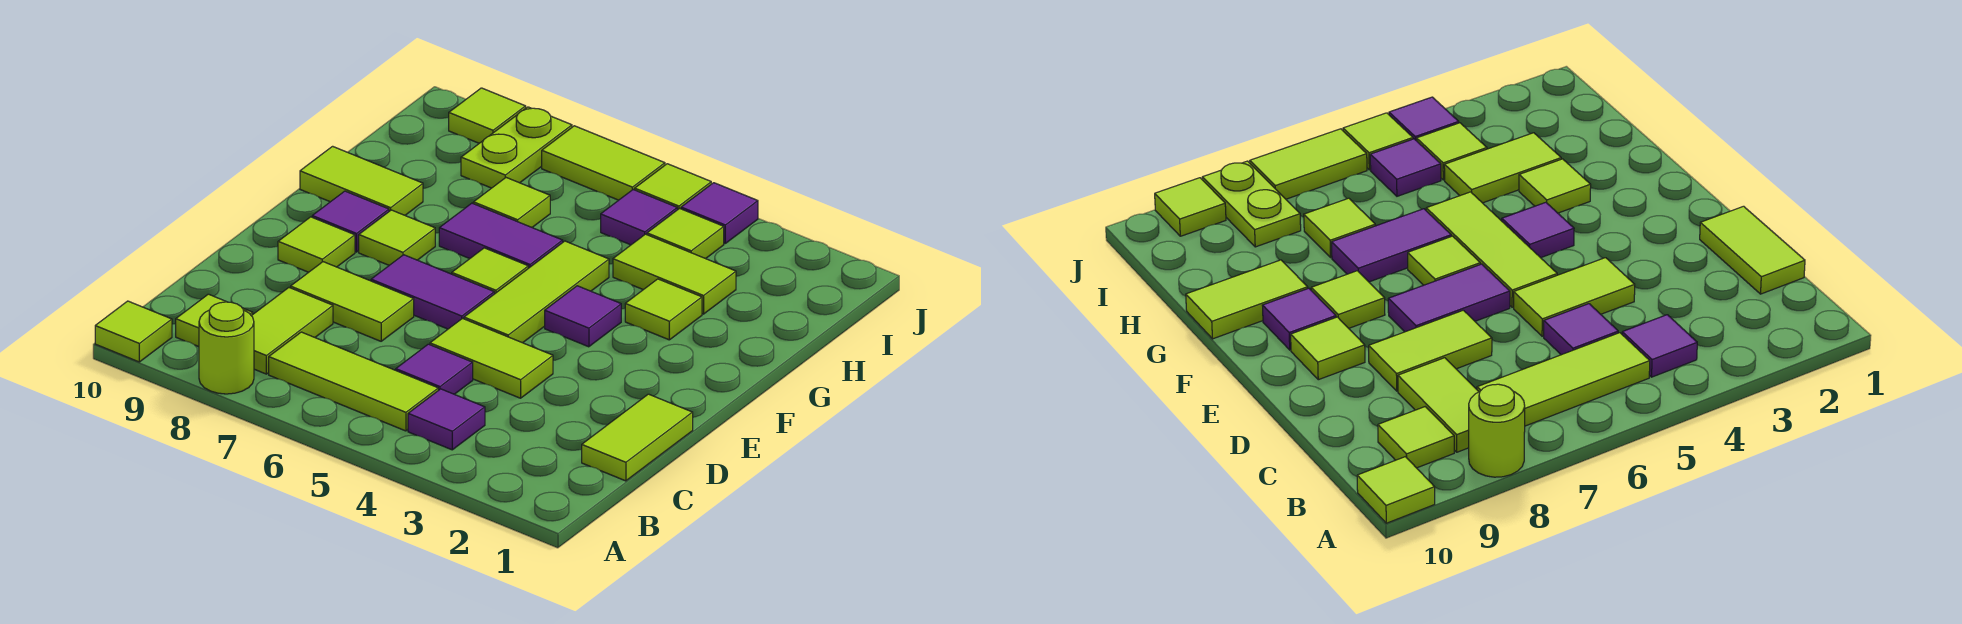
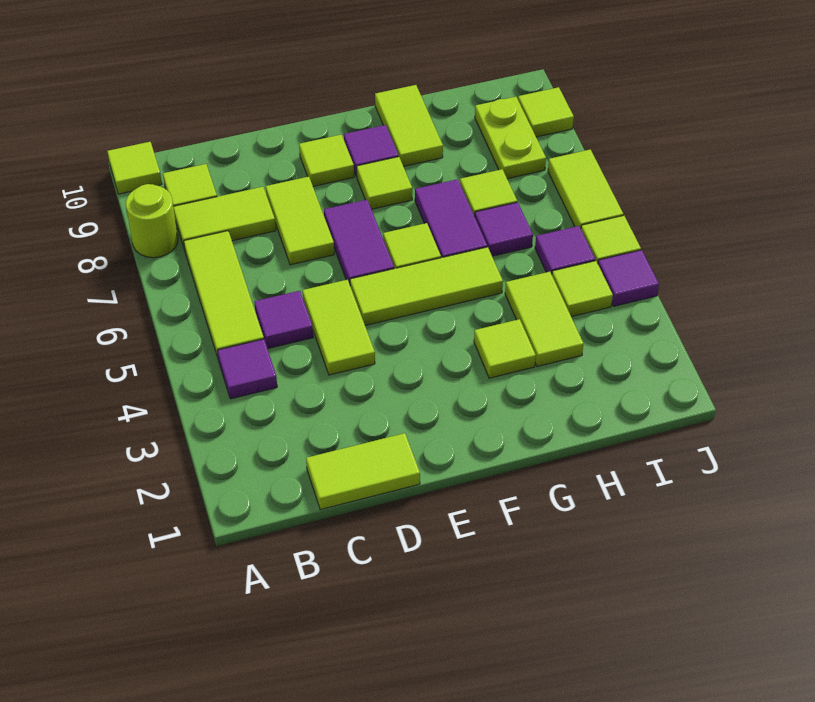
purple 1x1 tile [545,286,621,347] -> purple 1x1 tile moved to [475,202,533,256]
lime 1x2 plate [461,107,572,188] -> lime 1x2 plate turned to [475,97,546,179]

